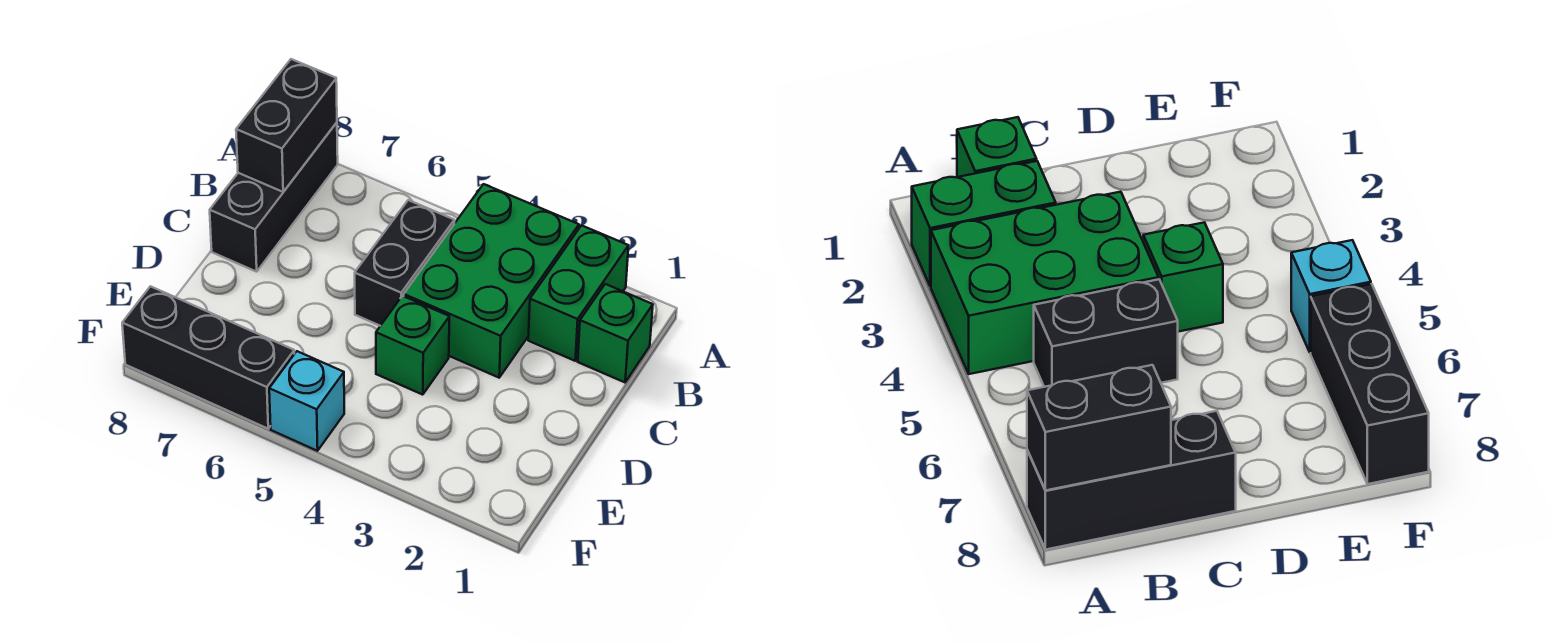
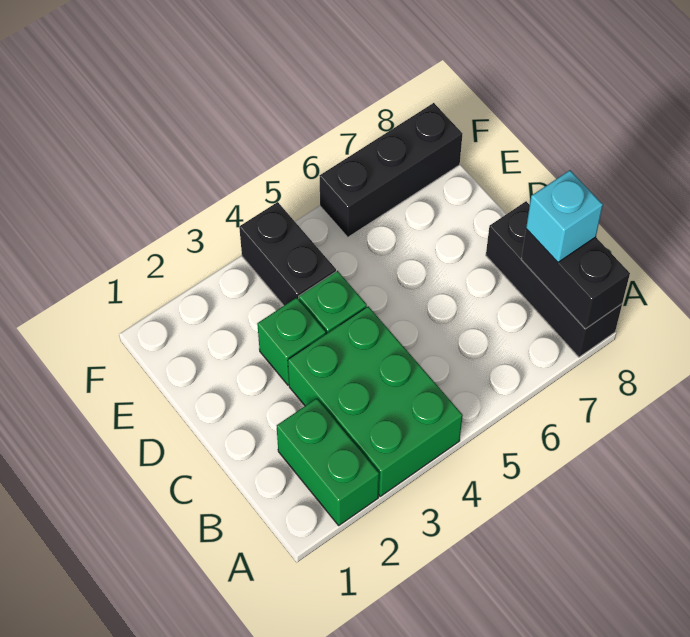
green 1x1 brick [578,284,653,382] -> green 1x1 brick moved to [257,298,326,385]
black 1x2 brick [355,200,454,326] -> black 1x2 brick moved to [239,202,336,305]
cyan 1x1 brick [269,351,344,451] -> cyan 1x1 brick moved to [526,170,603,262]

